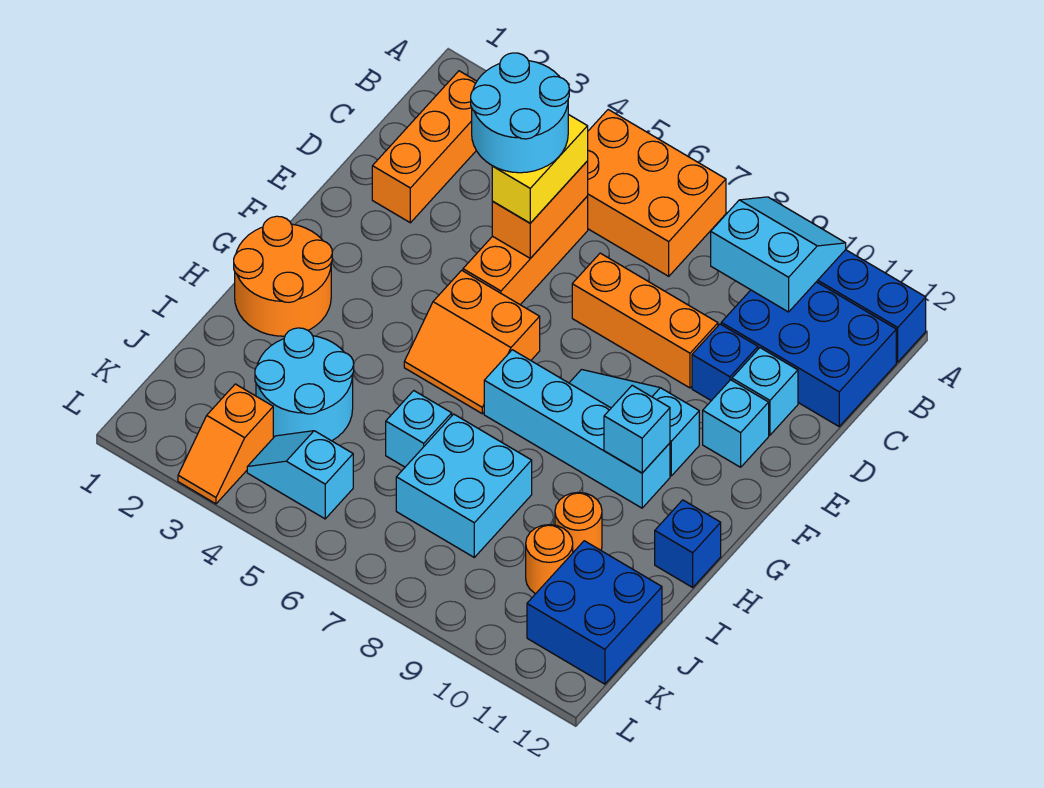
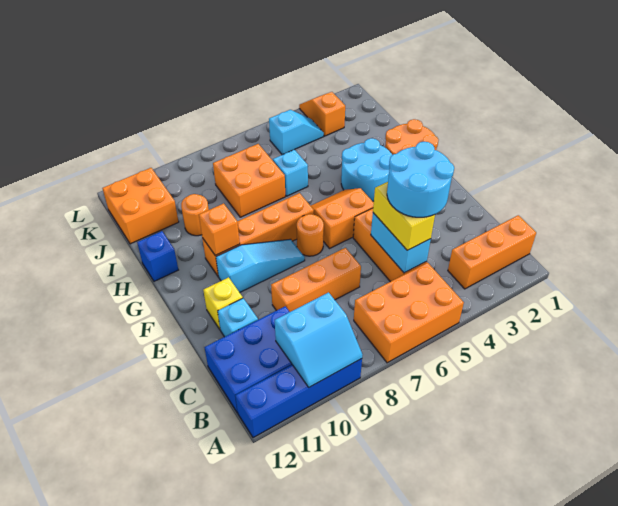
orange 1x3 brick [372,71,477,223] -> orange 1x3 brick turned to [448,215,536,289]
orange 1x2 brick [492,161,588,258] -> cyan 1x2 brick [371,213,431,273]
blue 1x1 brick [692,324,758,401] -> none
cyan 1x1 brick [703,380,769,467] -> yellow 1x1 brick [203,277,243,329]
cyan 1x4 brick [484,350,670,508] -> orange 1x4 brick [202,193,314,277]
cyan 1x1 brick [604,385,670,473] -> orange 1x1 brick [199,203,240,256]
cyan 2x2 round brick [255,328,354,441] -> cyan 2x2 round brick moved to [341,138,392,201]
cyan 2x2 brick [396,414,532,557] -> orange 2x2 brick [213,144,285,217]
orange 1x1 round brick [526,525,573,594] -> orange 1x1 round brick moved to [297,214,324,256]
blue 2x2 brick [527,541,662,684] -> orange 2x2 brick [103,168,179,244]

